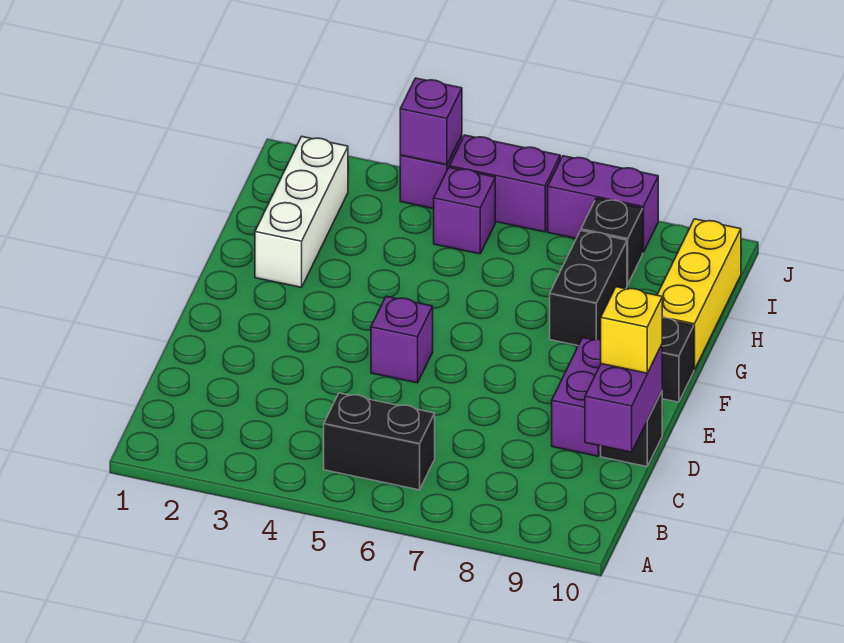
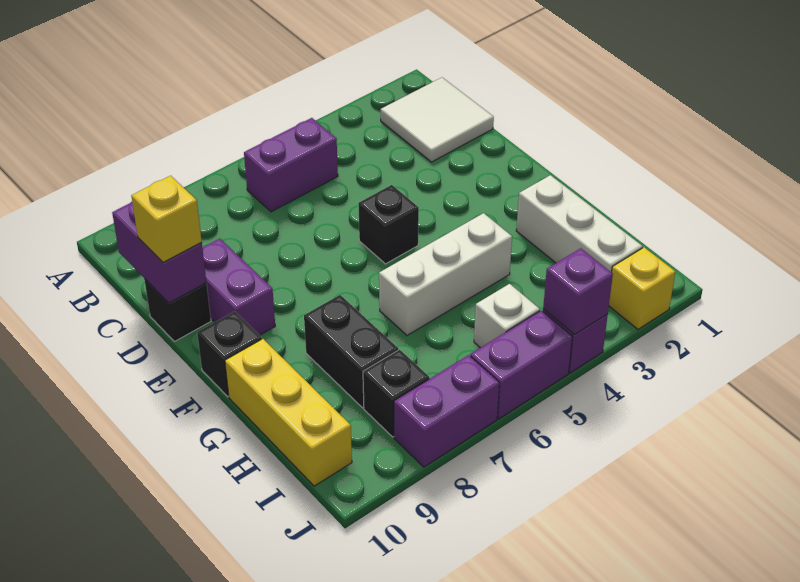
none -> white 2x2 tile [381,78,494,162]
black 1x2 brick [324,393,435,490] -> purple 1x2 brick [244,118,338,212]
purple 1x1 brick [371,296,433,383] -> black 1x1 brick [358,185,419,264]
none -> white 1x3 brick [379,213,512,335]
purple 1x1 brick [434,167,495,254] -> white 1x1 brick [474,284,540,348]
none -> yellow 1x1 brick [609,247,675,329]

